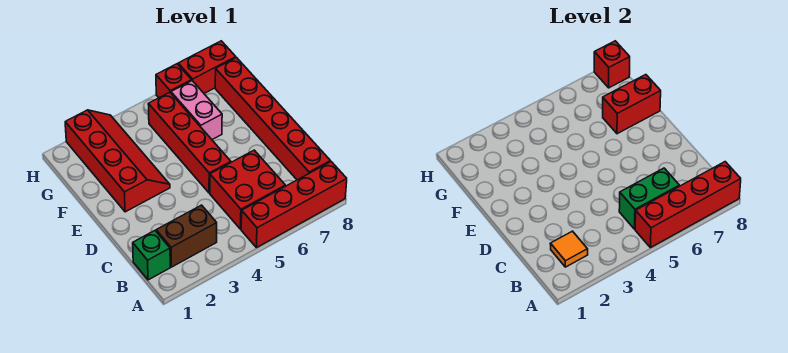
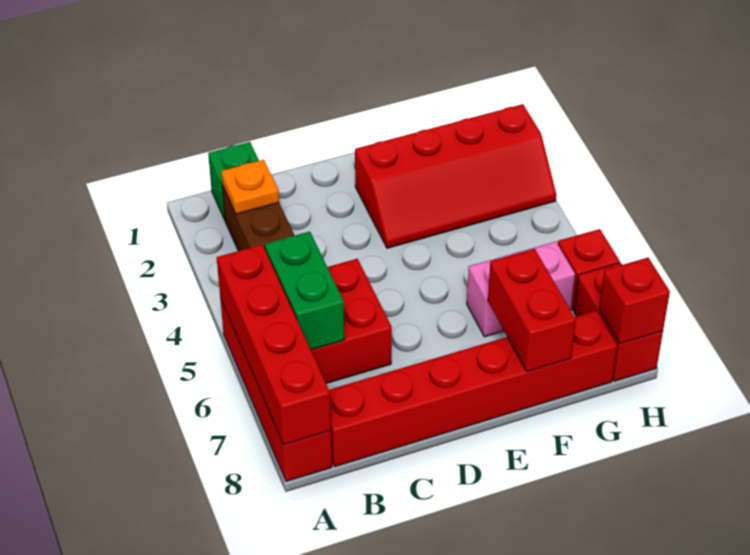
orange 1x1 tile [550,231,588,267] -> orange 1x1 plate [221,160,279,214]
red 1x4 brick [148,92,231,193] -> none

